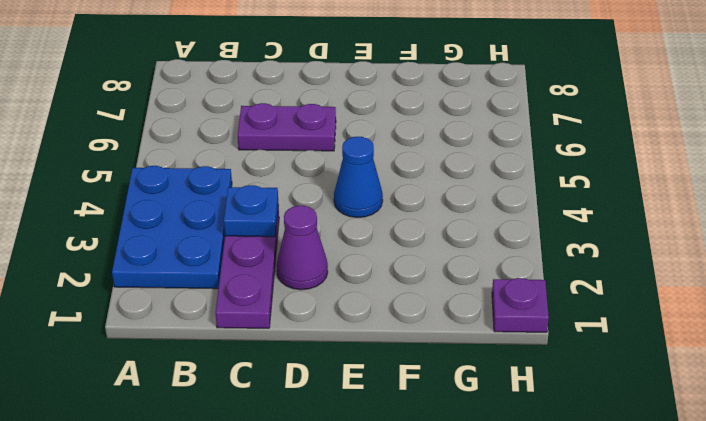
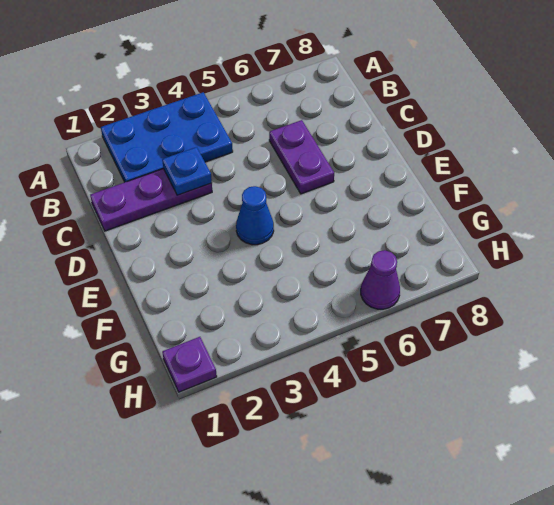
purple 1x1 cone [277,206,328,290] -> purple 1x1 cone moved to [361,250,400,309]

